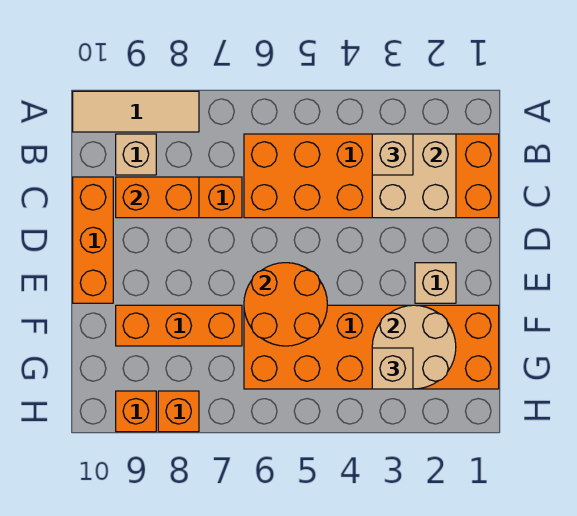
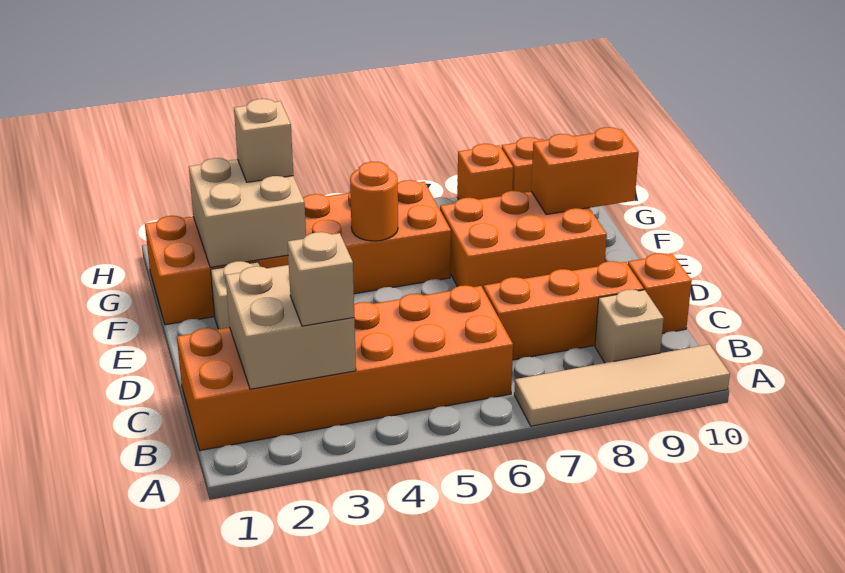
tan 1x3 tile [73,91,199,132] -> tan 1x4 tile [514,344,730,426]
orange 1x2 brick [116,177,199,218] -> orange 1x2 brick moved to [531,127,639,215]
orange 1x3 brick [73,177,113,303] -> orange 1x1 brick [628,253,692,334]
orange 2x2 round brick [244,263,327,346] -> orange 1x1 round brick [350,162,398,241]
tan 2x2 round brick [372,305,456,389] -> tan 2x2 brick [189,158,306,267]
orange 1x3 brick [116,305,242,346] -> orange 2x3 brick [440,191,607,290]

